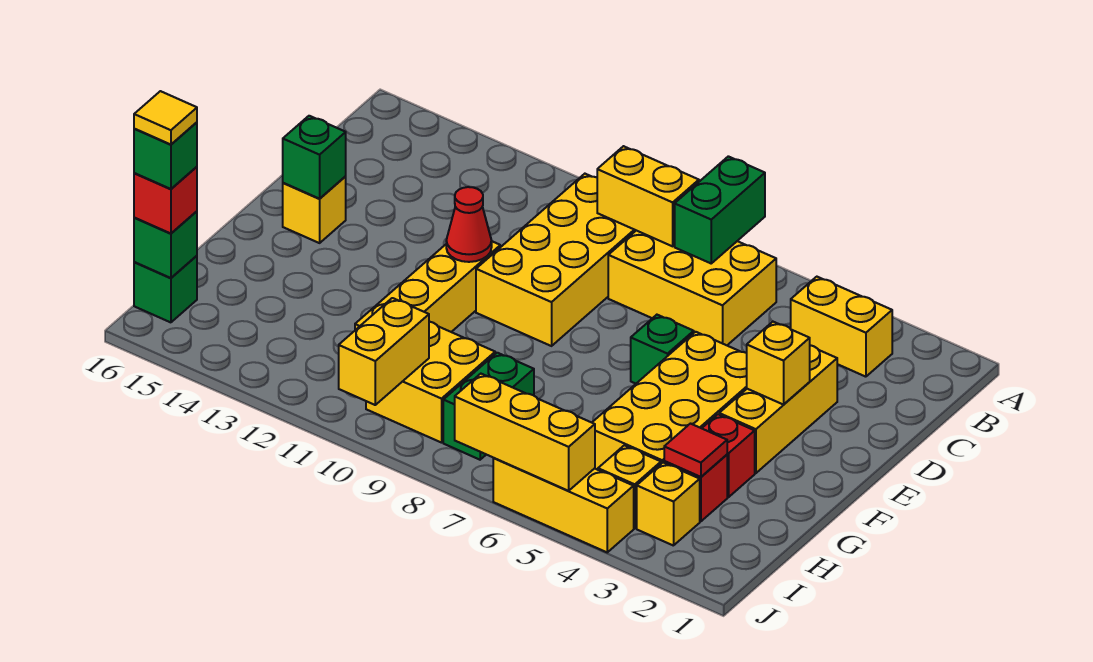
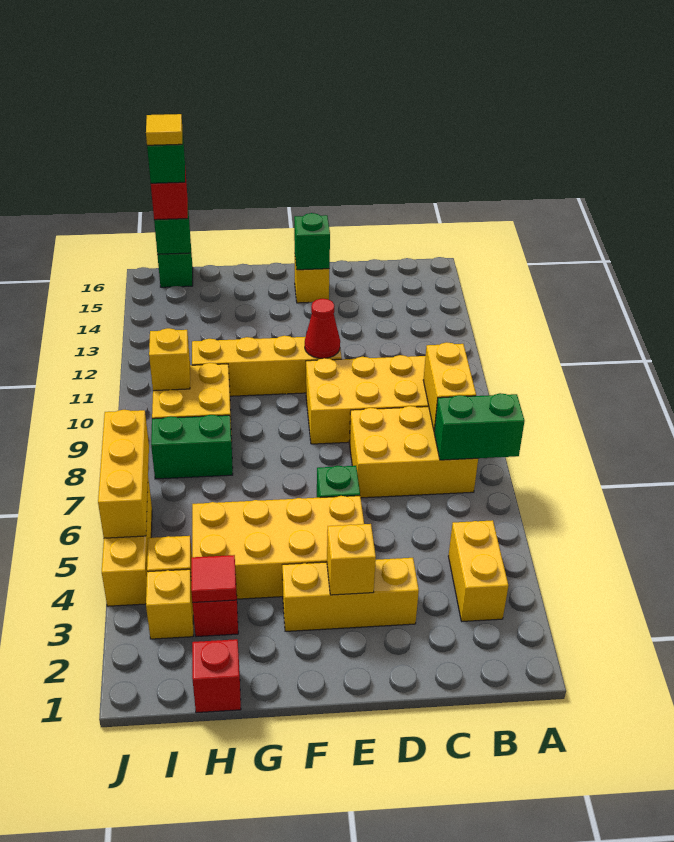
yellow 2x3 brick [608,231,776,345] -> yellow 2x3 brick turned to [349,406,478,498]
red 1x1 brick [702,414,755,497] -> red 1x1 brick moved to [192,639,241,713]
yellow 1x2 brick [339,298,429,405] -> yellow 1x1 brick [149,328,190,391]

